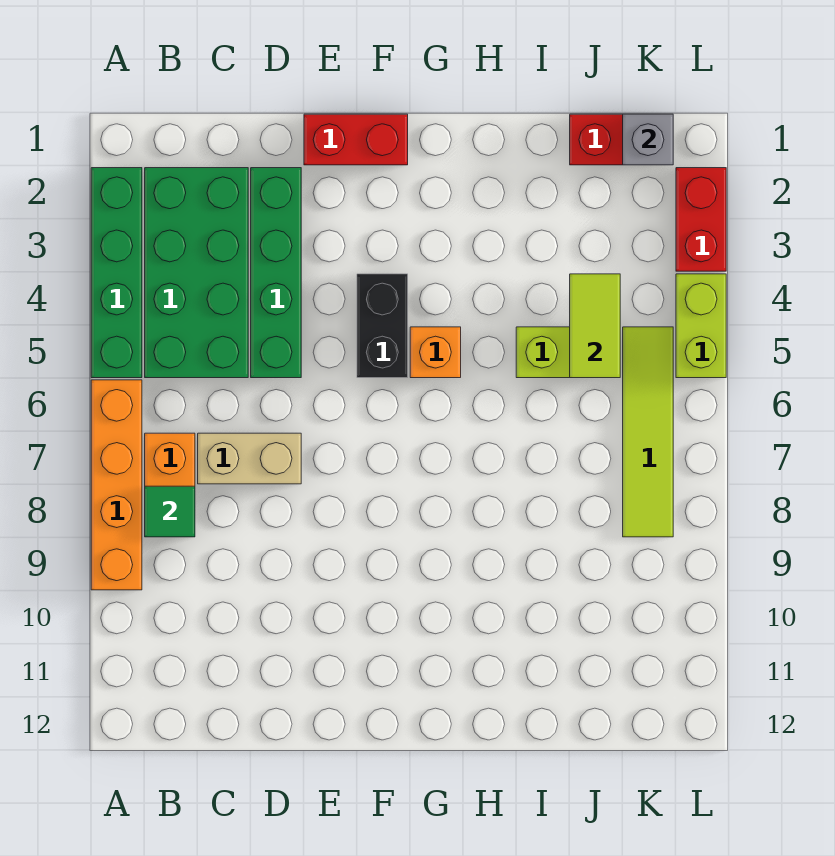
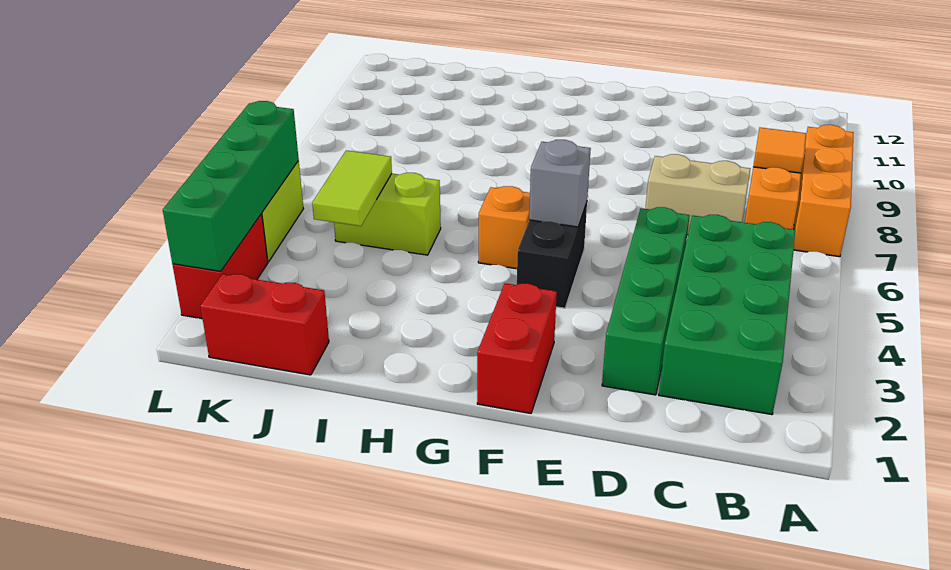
green 1x4 brick [91,168,142,378] -> green 1x4 brick moved to [163,101,299,271]
orange 1x4 brick [91,380,142,590] -> orange 1x3 brick [794,125,854,257]
green 1x1 tile [145,486,195,537] -> orange 1x1 tile [753,128,806,173]
red 1x2 brick [304,114,408,165] -> red 1x2 brick turned to [477,283,557,413]
grey 1x1 brick [623,114,673,165] -> grey 1x1 brick moved to [529,140,591,227]
lime 1x4 tile [623,327,673,537] -> none

